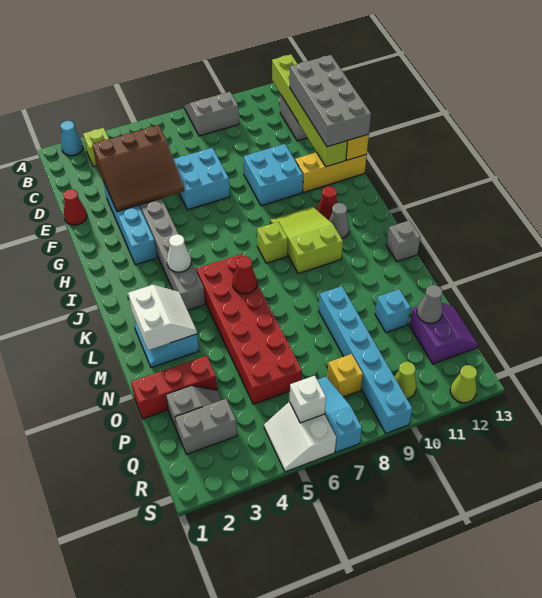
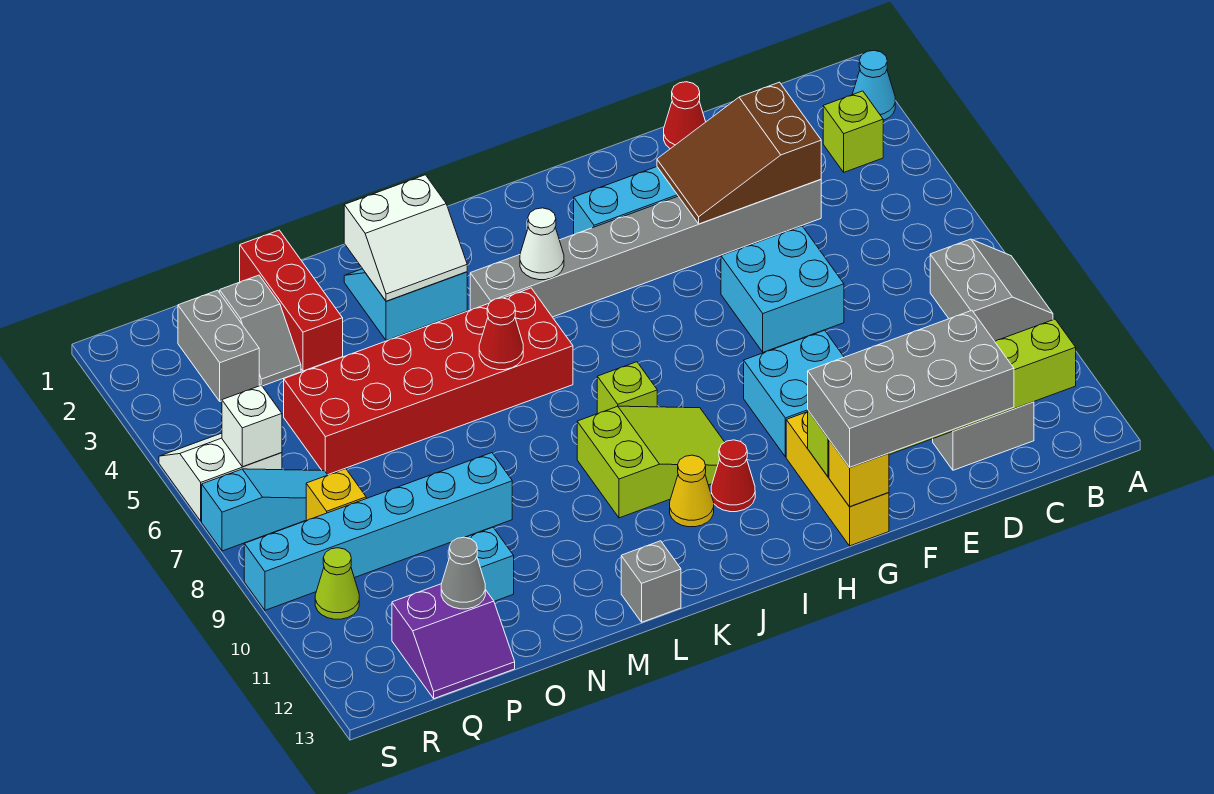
brown 3x3 slope [92,125,184,212] -> brown 2x3 slope [657,82,821,224]
grey 1x1 cone [329,203,349,238] -> yellow 1x1 cone [670,455,714,527]
lime 1x1 cone [450,365,477,403] -> none

